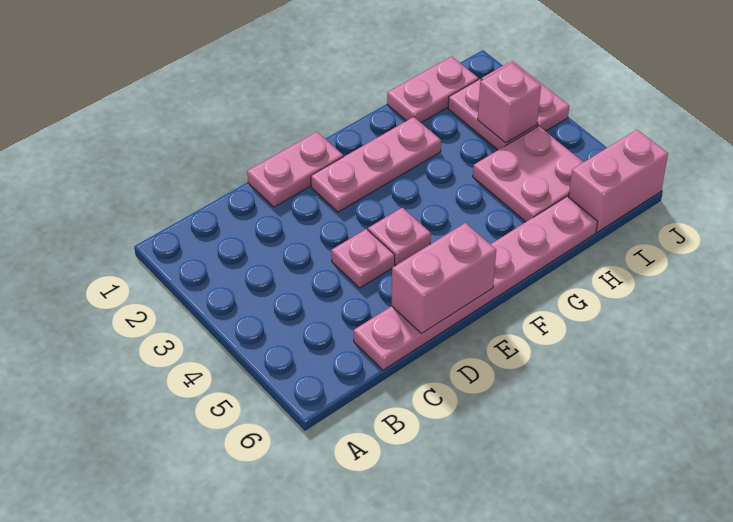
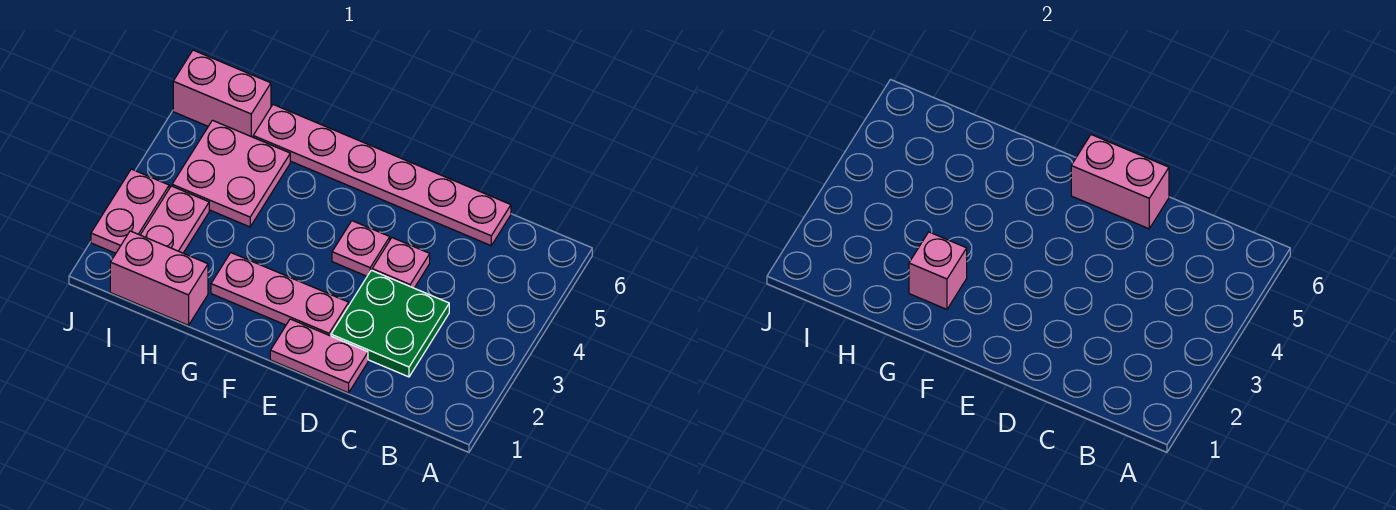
none -> green 2x2 plate [331,270,449,377]
pink 1x2 plate [387,56,479,122] -> pink 1x2 brick [110,231,208,325]
pink 1x1 brick [478,63,541,143] -> pink 1x1 brick moved to [909,232,967,309]

